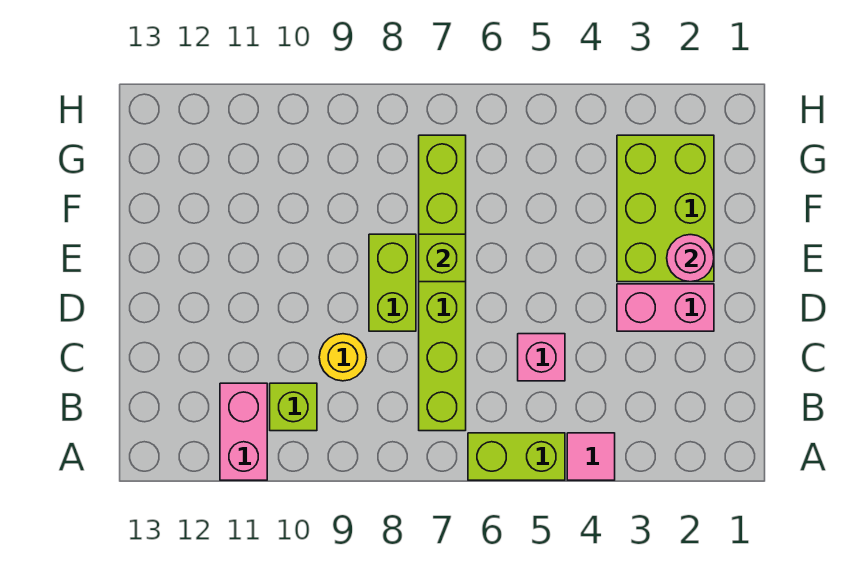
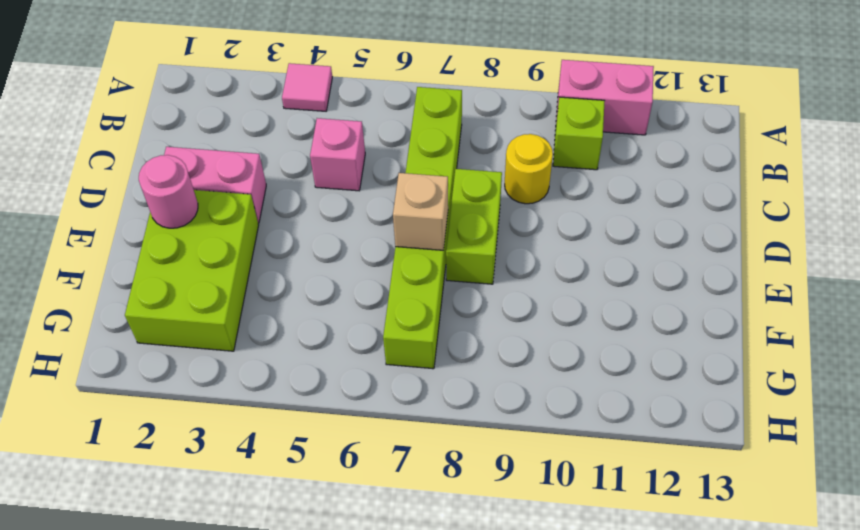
lime 1x2 brick [468,433,565,480] -> none
pink 1x2 brick [220,383,267,480] -> pink 1x2 brick turned to [556,60,654,135]
lime 1x1 brick [419,234,466,282] -> tan 1x1 brick [393,173,448,250]

